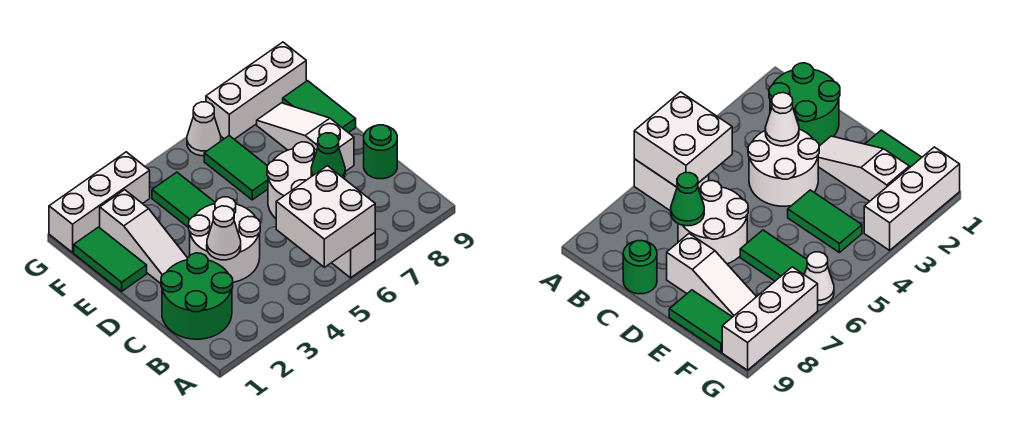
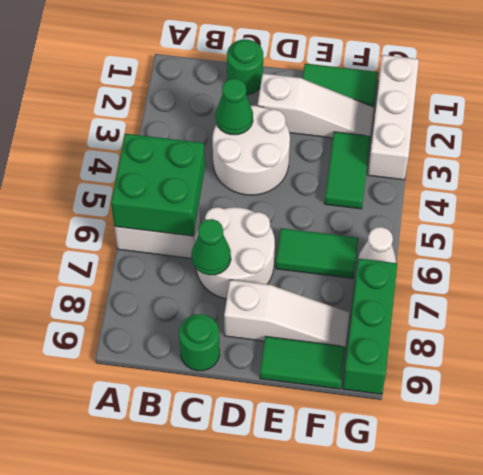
white 2x2 brick [276,166,375,267] -> green 2x2 brick [111,134,205,236]
green 2x2 round brick [161,253,233,339] -> green 1x1 round brick [227,39,263,95]
white 1x1 cone [207,206,241,260] -> green 1x1 cone [216,78,253,135]
white 1x3 slope [100,190,187,284] -> white 1x3 slope turned to [258,74,374,138]
green 1x2 tile [152,172,215,228] -> green 1x2 tile turned to [325,132,371,209]
white 1x3 brick [206,42,306,139] -> green 1x3 brick [342,259,397,394]

